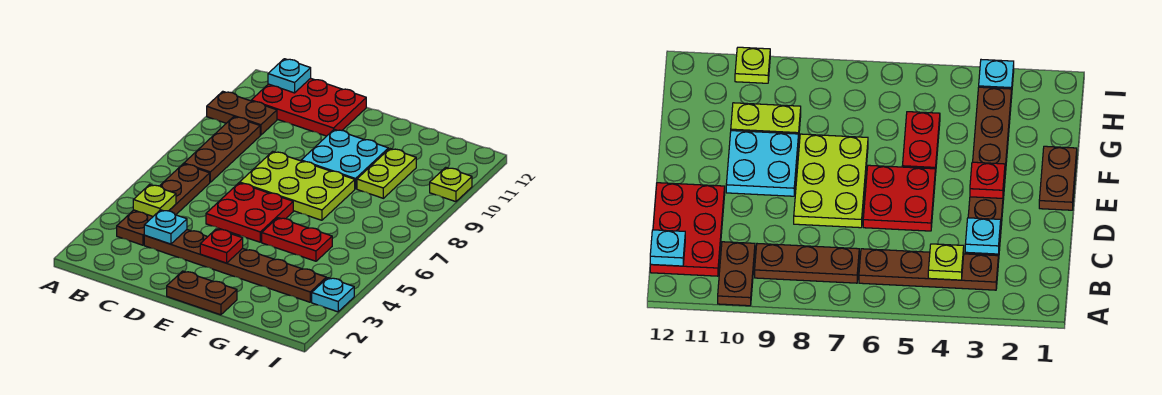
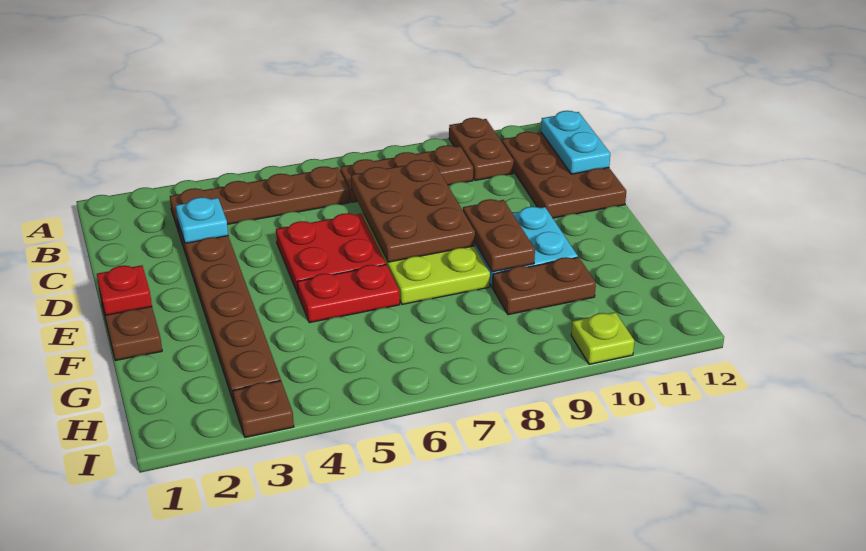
lime 1x1 plate [133,185,176,216] -> none
red 2x3 plate [251,78,366,136] -> brown 2x3 plate [502,132,626,218]
cyan 1x1 plate [268,59,311,93] -> cyan 1x2 plate [541,111,610,174]
none -> brown 2x3 plate [351,160,475,262]
red 1x1 plate [200,229,243,263] -> red 1x1 plate moved to [97,265,152,315]
none -> brown 1x2 plate [463,199,535,272]
red 1x2 plate [262,218,332,261] -> red 1x2 plate turned to [297,265,400,323]
lime 1x2 plate [357,149,416,198] -> brown 1x2 plate [493,257,596,315]
cyan 1x1 plate [312,278,354,312] -> brown 1x1 plate [233,381,294,437]

